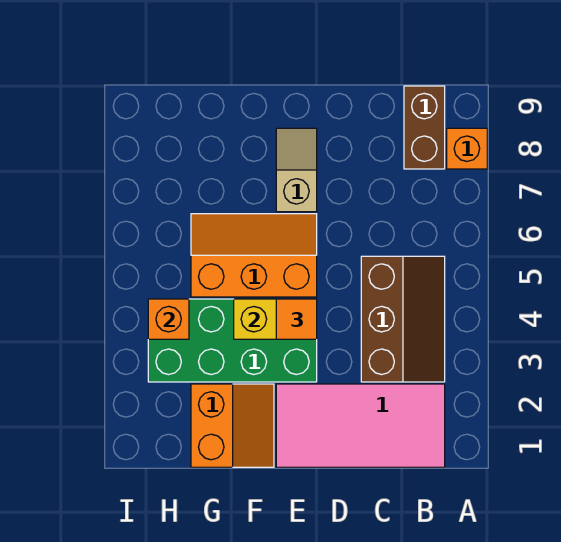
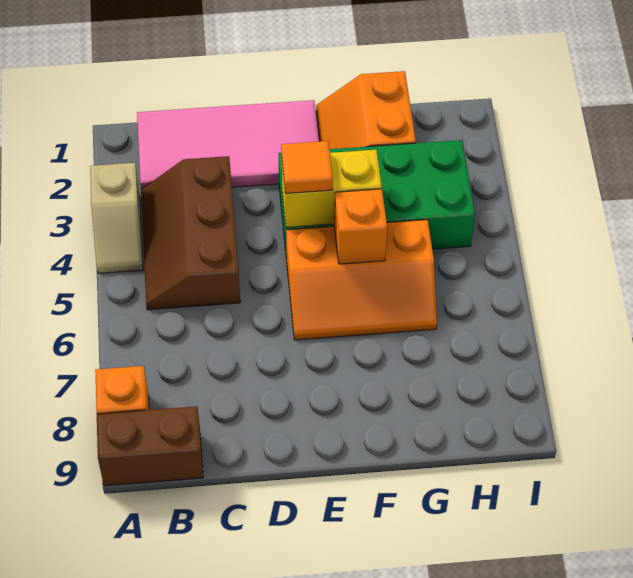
brown 1x2 brick [404,86,445,169] -> brown 1x2 brick turned to [97,406,203,486]
tan 1x2 slope [276,128,317,212] -> tan 1x2 slope moved to [90,163,143,273]
orange 1x1 brick [148,299,189,339] -> orange 1x1 brick moved to [334,189,387,264]

